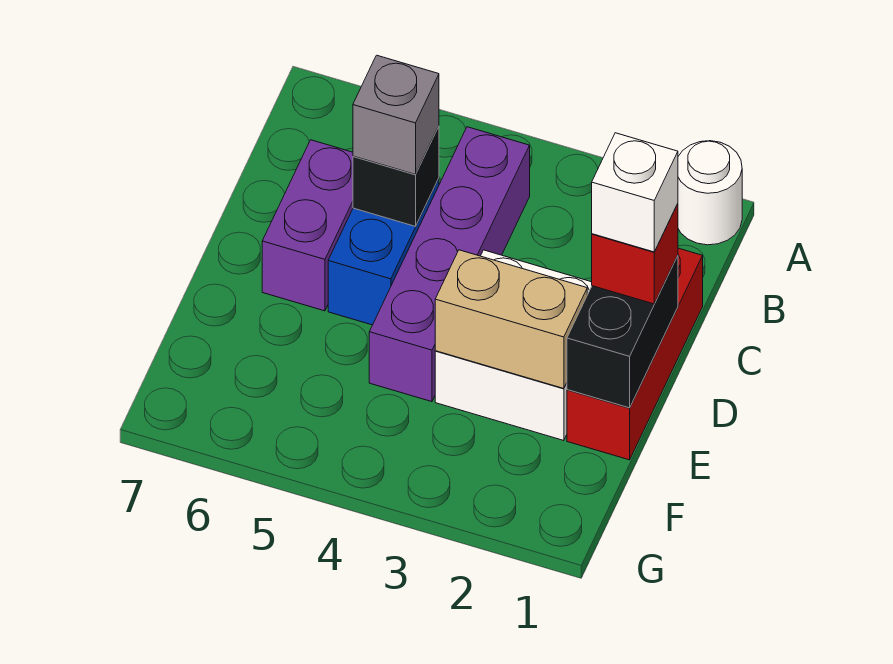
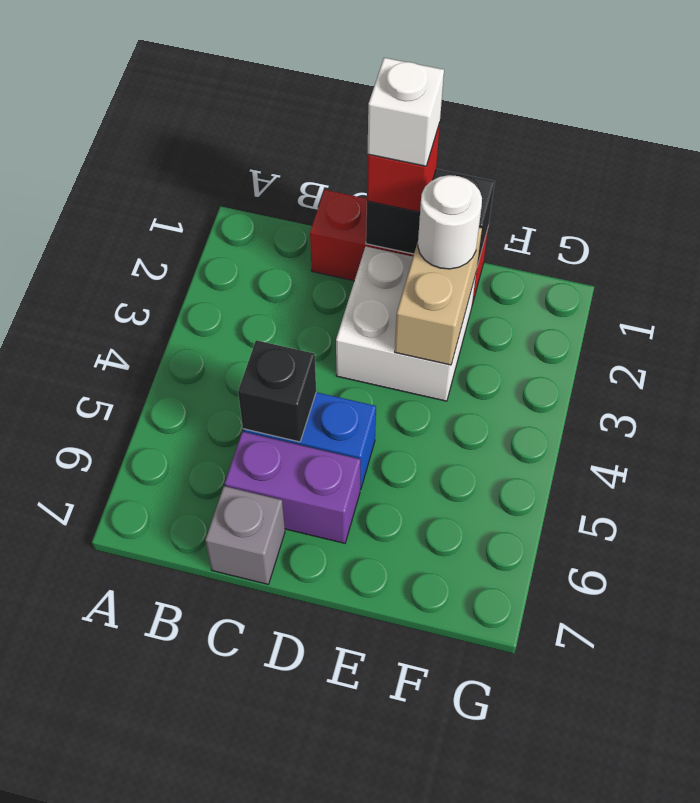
white 1x1 round brick [678,141,742,245] -> white 1x1 round brick moved to [418,175,482,269]
purple 1x4 brick [369,127,530,402] -> none
grey 1x1 brick [353,55,439,174] -> grey 1x1 brick moved to [205,486,285,584]

